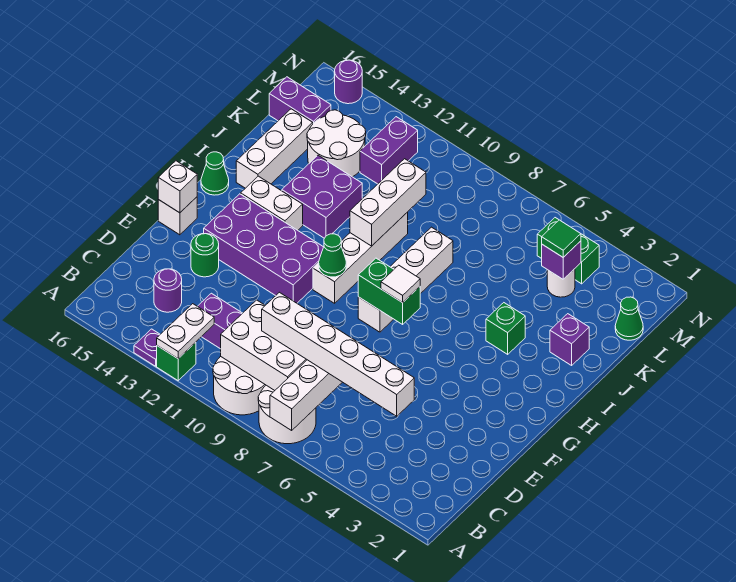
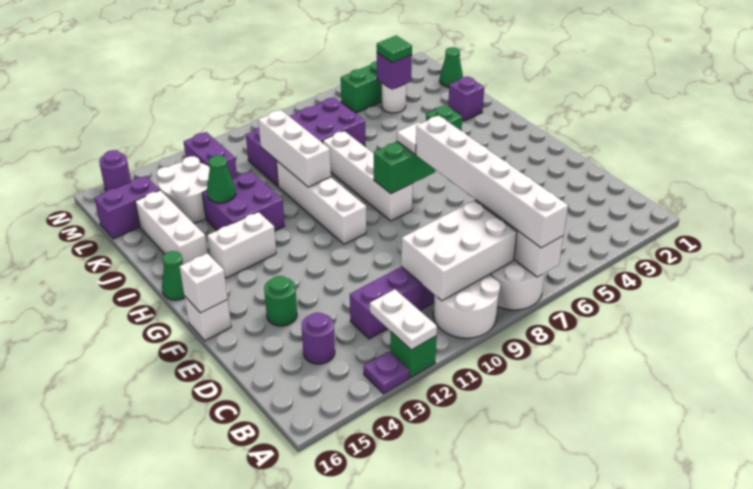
white 1x6 brick [262,292,414,416] -> white 1x6 brick turned to [416,116,568,248]
purple 2x4 brick [204,194,323,303] -> purple 2x4 brick moved to [246,97,365,186]
green 1x1 cone [319,234,346,277] -> green 1x1 cone moved to [207,155,236,203]

